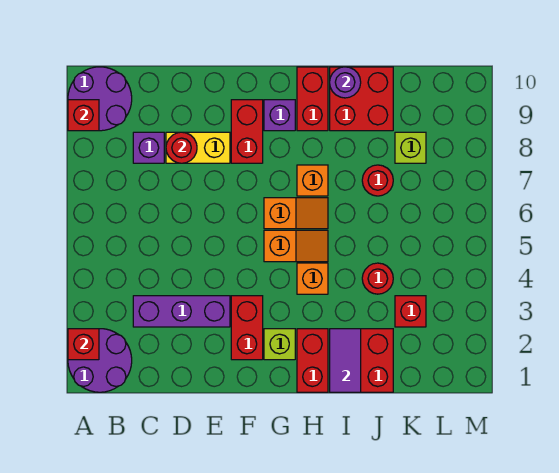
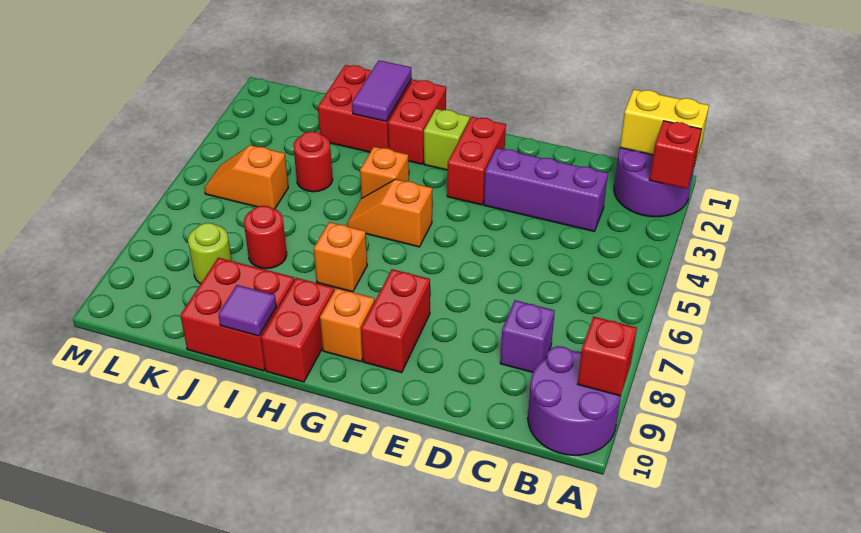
yellow 1x2 brick [166,132,230,163] -> yellow 1x2 brick moved to [620,89,709,162]
red 1x1 round brick [166,132,197,163] -> none
orange 1x2 slope [264,198,328,229] -> orange 1x2 slope moved to [204,145,288,209]
purple 1x1 brick [264,100,295,131] -> orange 1x1 brick [320,288,375,361]
purple 1x1 round brick [330,67,361,98] -> purple 1x1 tile [218,285,276,336]
red 1x1 brick [395,296,426,327] -> none
lime 1x1 brick [395,132,426,163] -> lime 1x1 round brick [188,223,232,284]

